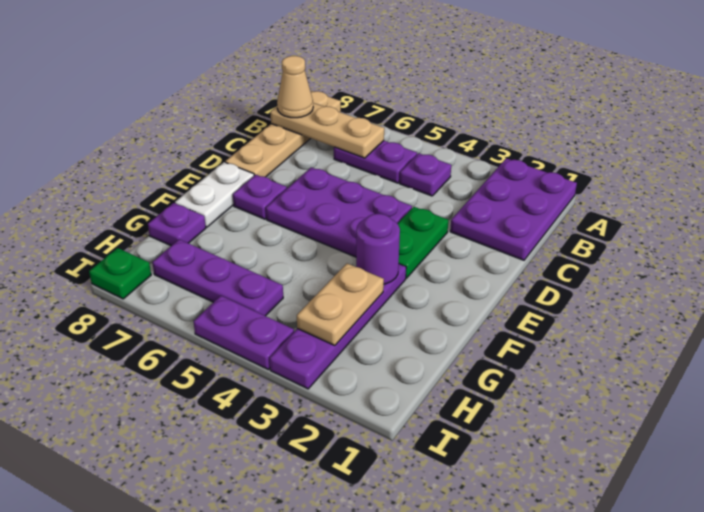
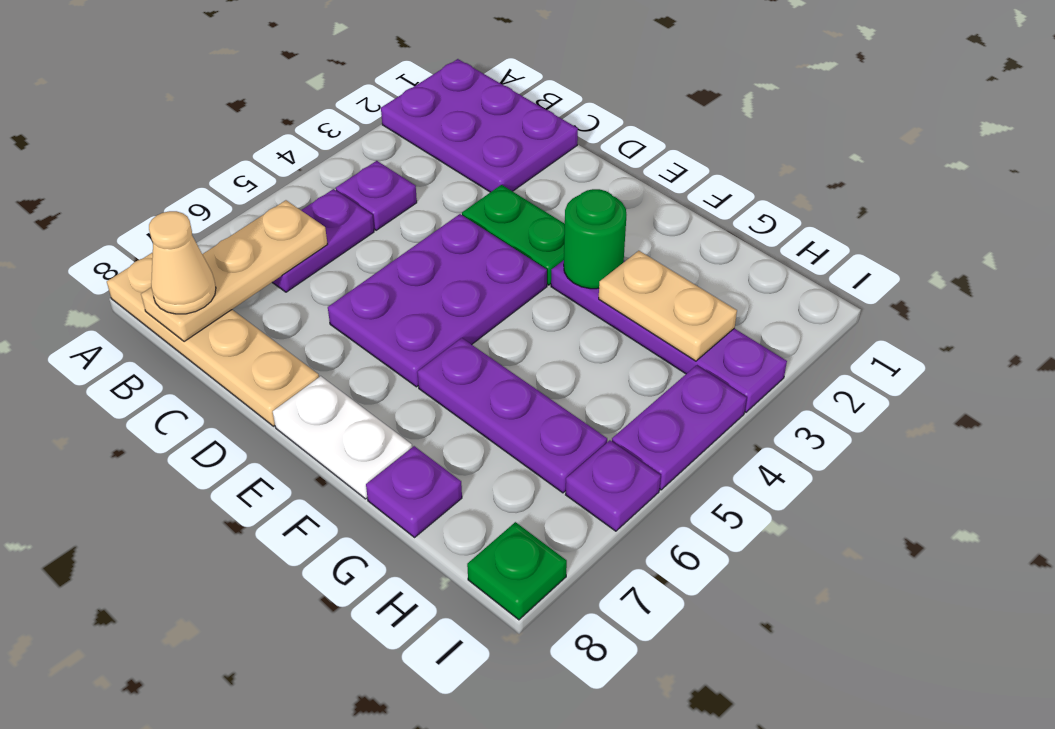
purple 1x1 plate [233,175,287,219] -> purple 1x1 plate moved to [566,440,661,531]
purple 1x1 round brick [356,214,400,284] -> green 1x1 round brick [564,189,626,289]
purple 1x3 plate [152,239,283,316] -> purple 1x3 plate turned to [417,338,607,493]

